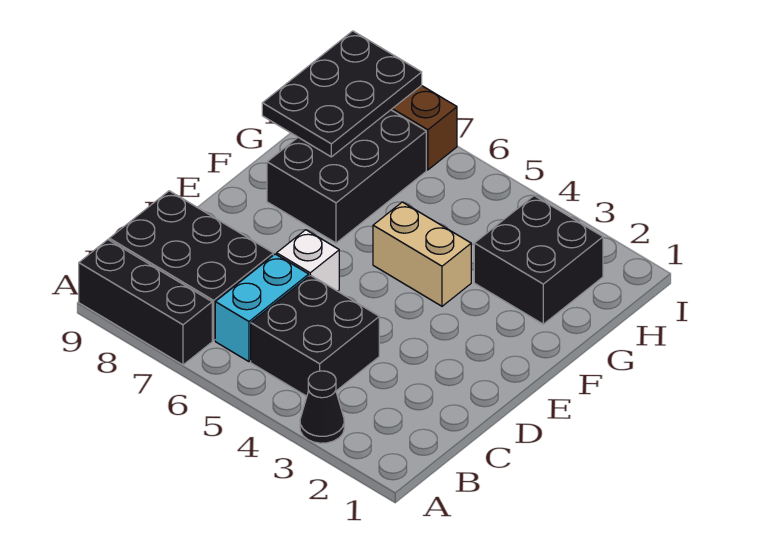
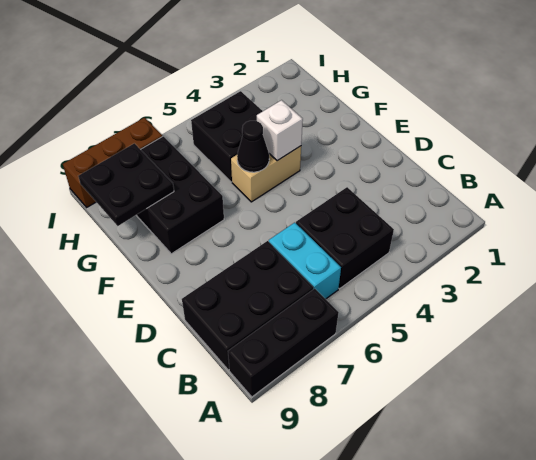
black 1x1 cone [300,371,344,443] -> black 1x1 cone moved to [237,121,269,172]
white 1x1 brick [276,230,339,291] -> white 1x1 brick moved to [257,100,303,161]
black 2x2 brick [474,196,603,324] -> black 2x2 brick moved to [191,91,263,182]
black 2x3 plate [262,31,422,157] -> black 2x2 plate [78,143,174,226]

